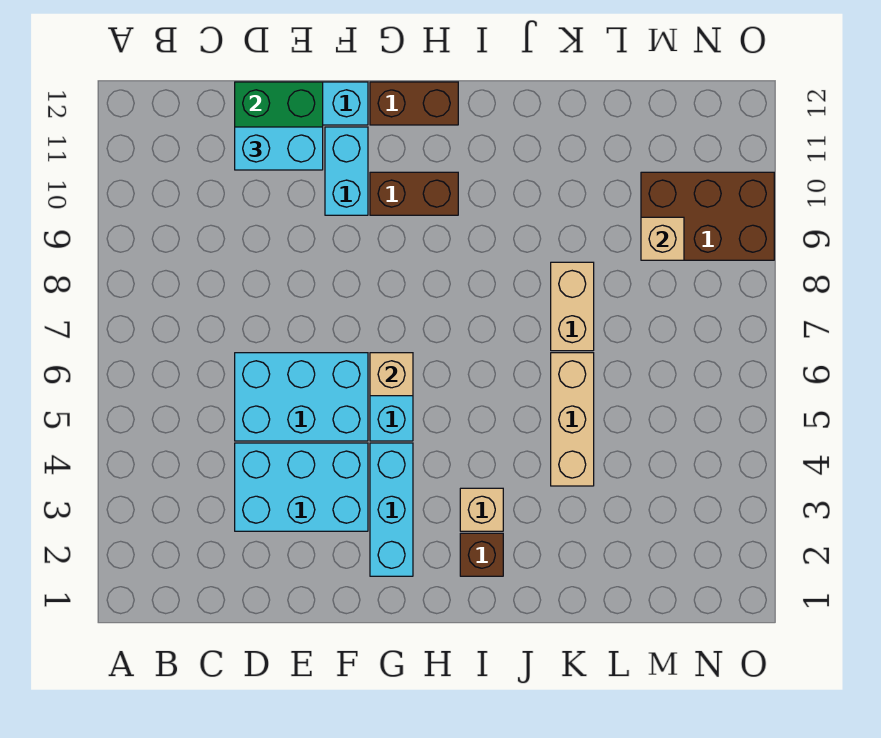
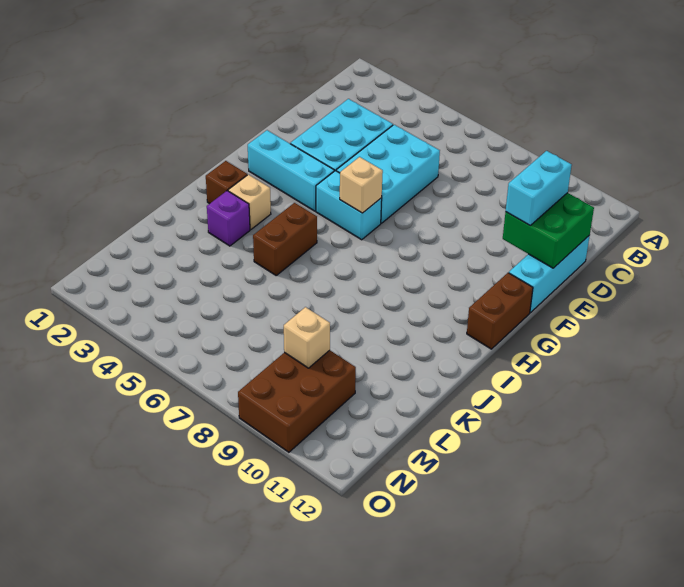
cyan 1x2 brick [325,127,368,215] -> none
brown 1x2 brick [370,172,458,215] -> brown 1x2 brick moved to [253,203,317,275]
none -> purple 1x1 brick [207,191,250,246]
tan 1x3 brick [551,353,594,486] -> none
tan 1x2 brick [551,262,594,351] -> none

